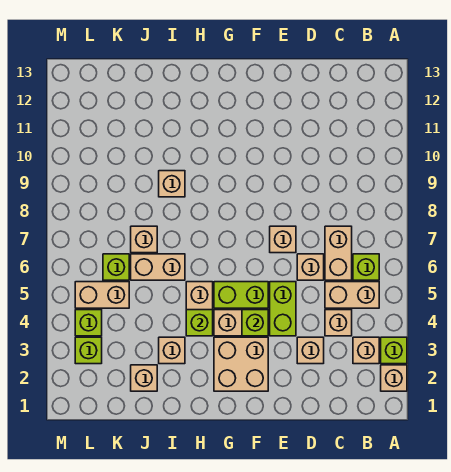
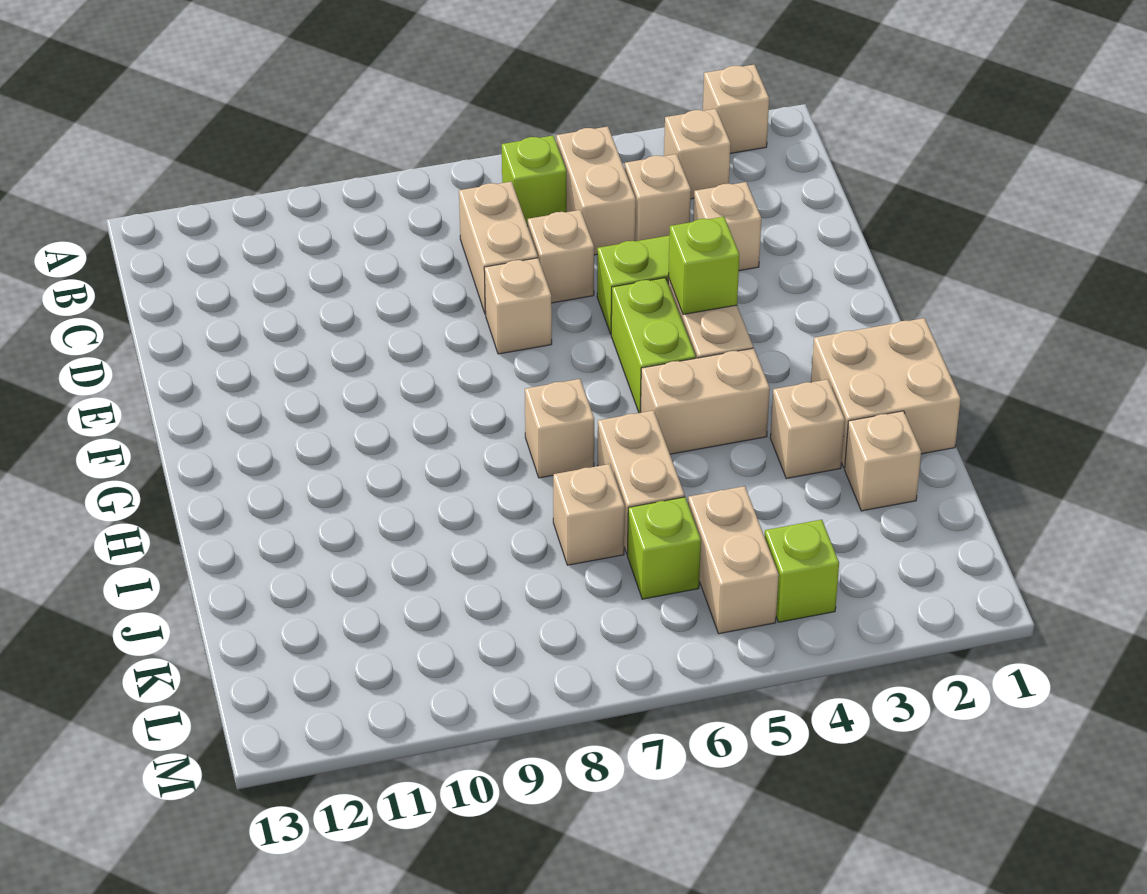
lime 1x1 brick [381,337,407,364] -> none
tan 1x2 brick [325,226,352,280] -> tan 1x2 brick turned to [459,181,538,314]
tan 2x2 brick [214,337,268,391] -> tan 2x2 brick moved to [811,318,961,468]
lime 1x1 brick [186,310,213,336] -> none
tan 1x1 brick [159,171,185,197] -> tan 1x1 brick moved to [525,379,594,478]
lime 1x1 brick [75,337,102,364] -> none

